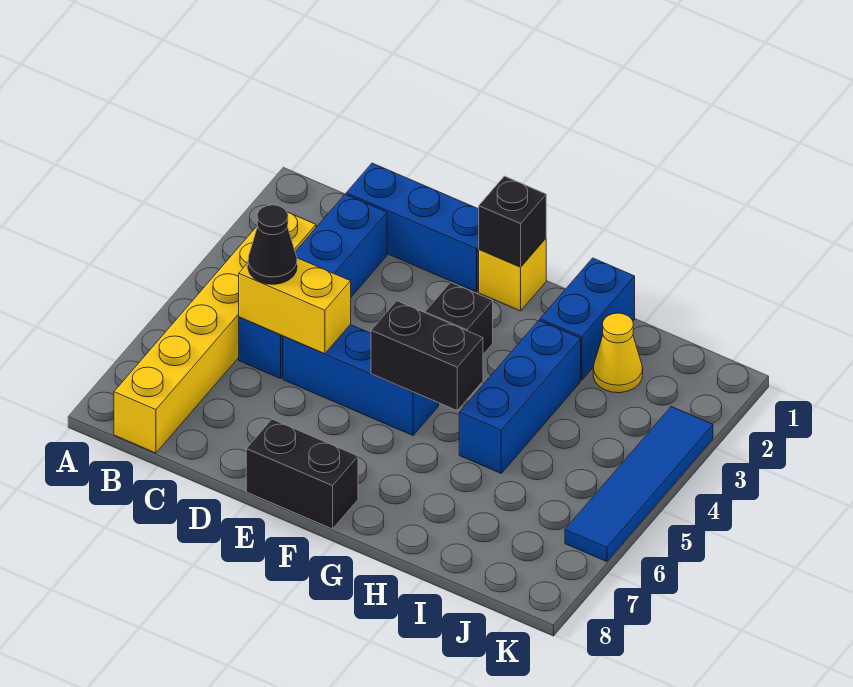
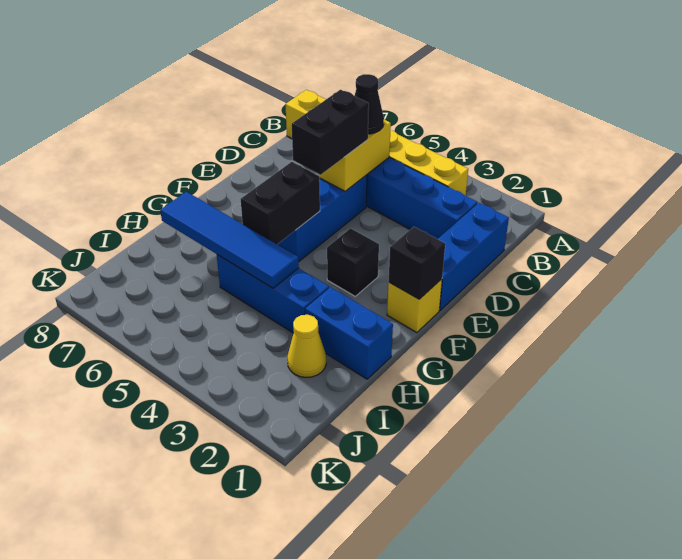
black 1x2 brick [246,419,358,529] -> black 1x2 brick moved to [292,90,369,175]
blue 1x4 tile [565,407,713,562] -> blue 1x4 tile moved to [160,192,299,288]

